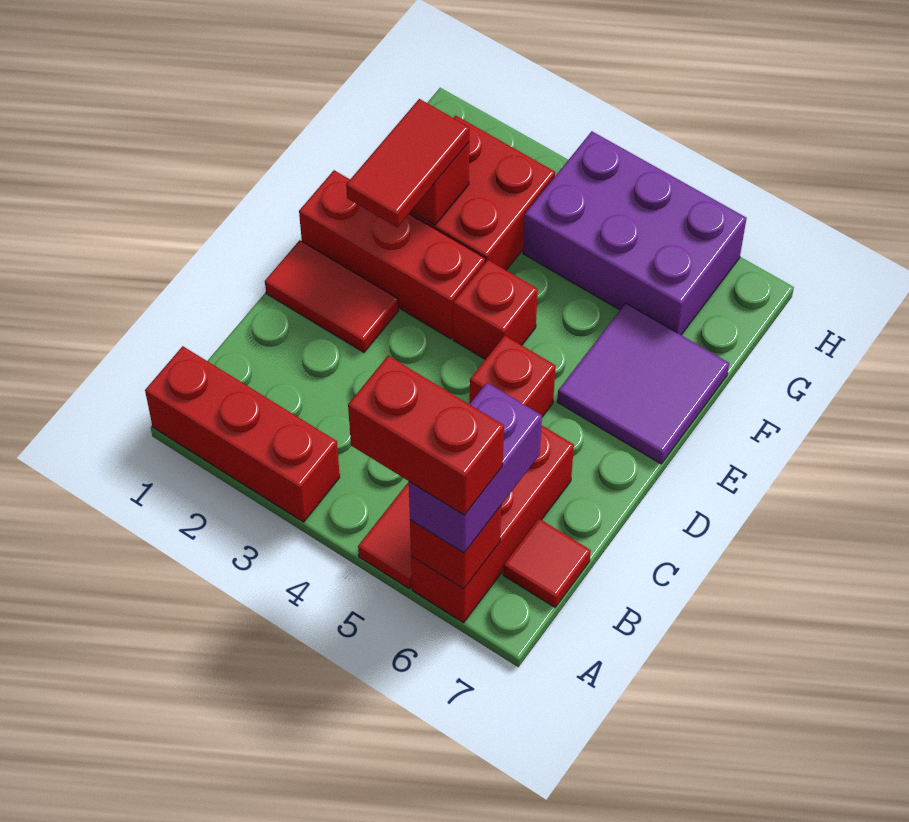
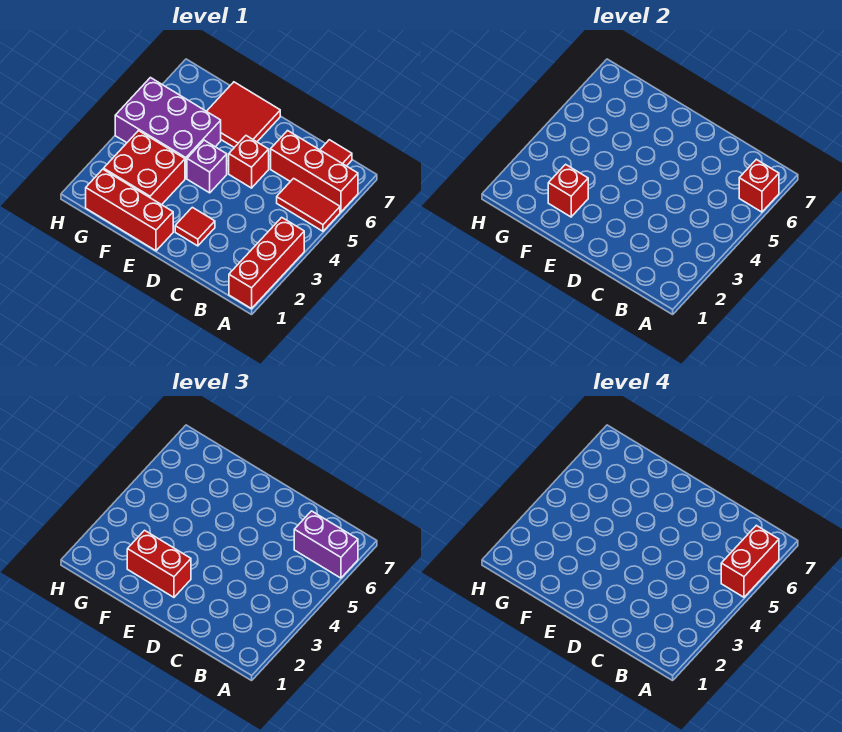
red 1x2 tile [265,240,398,352] -> red 1x1 tile [175,207,215,246]
red 1x3 brick [299,170,485,339] -> red 1x3 brick turned to [86,169,173,251]
red 1x2 tile [346,99,469,227] -> red 1x2 brick [127,530,191,597]
red 1x1 brick [453,260,538,359] -> purple 1x1 brick [187,140,227,193]
purple 2x2 tile [557,303,729,464] -> red 2x2 tile [207,82,280,147]
purple 2x3 brick [523,131,747,335] -> purple 2x3 brick turned to [115,78,221,178]

